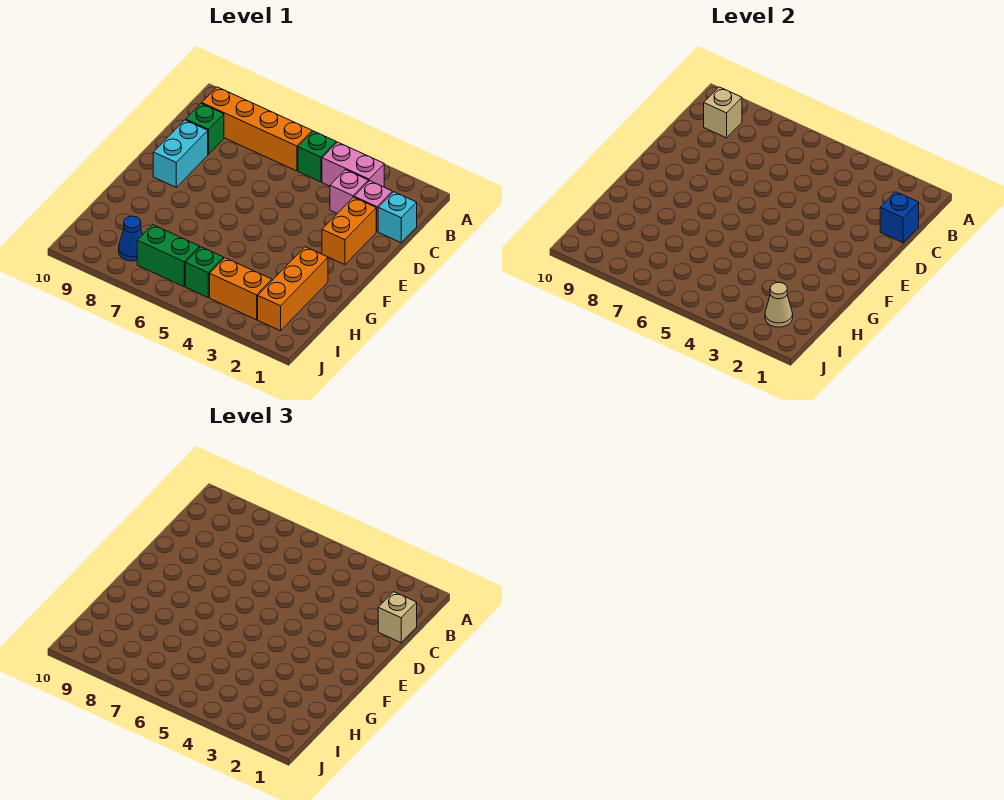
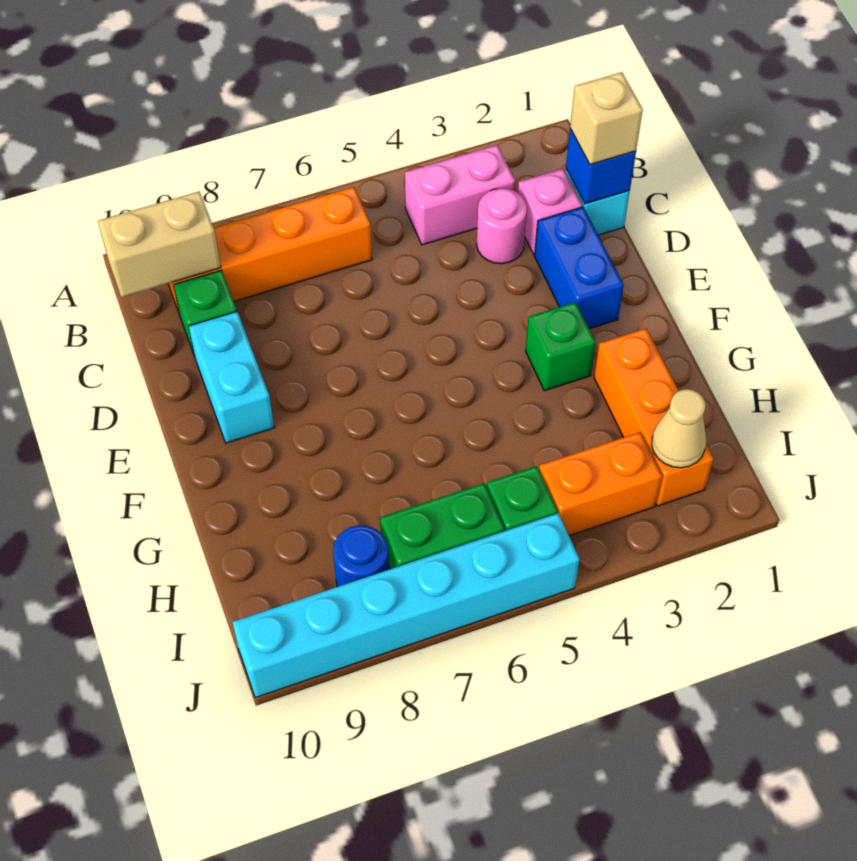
green 1x1 brick [298,131,336,182] -> green 1x1 brick moved to [526,302,596,391]
tan 1x1 brick [704,87,742,138] -> tan 1x2 brick [98,192,221,297]
pink 1x1 brick [330,170,368,213] -> pink 1x1 round brick [477,188,527,264]
orange 1x2 brick [322,197,376,265] -> blue 1x2 brick [535,207,624,329]
blue 1x1 cone [119,216,142,261] -> blue 1x1 round brick [333,525,389,587]
none -> cyan 1x6 brick [232,513,580,698]

